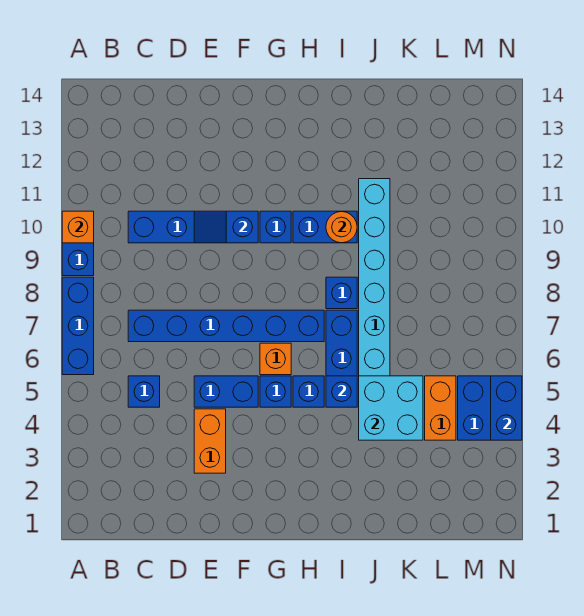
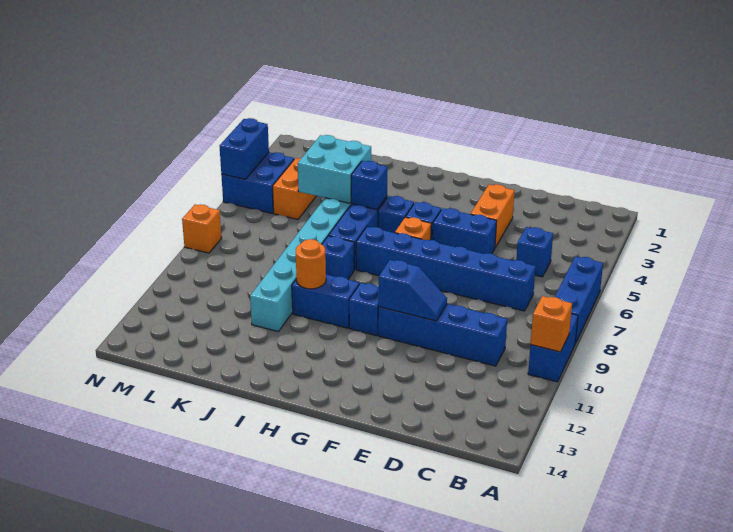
none -> orange 1x1 brick [182,204,222,253]

